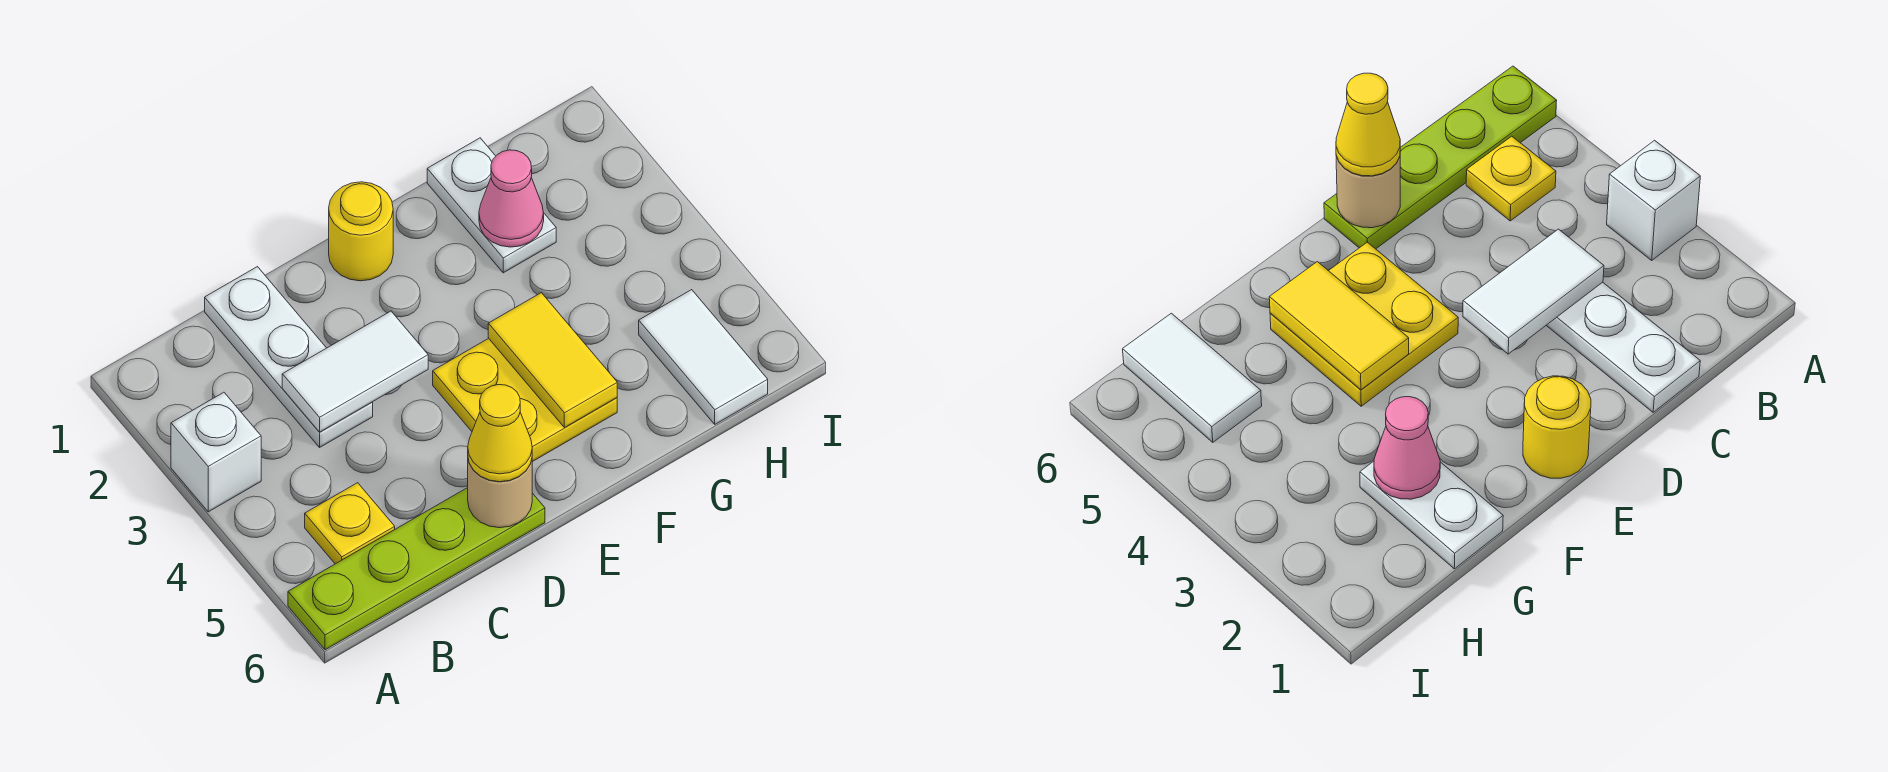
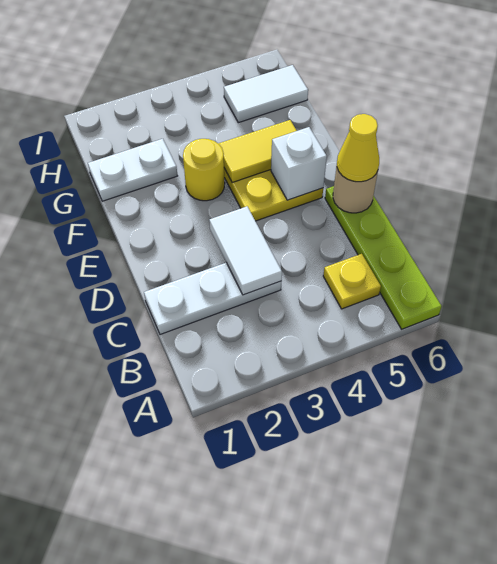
white 1x1 brick [171,392,261,512] -> white 1x1 brick moved to [271,127,327,200]
yellow 1x1 round brick [329,182,393,281] -> yellow 1x1 round brick moved to [183,139,225,201]
pink 1x1 cone [479,150,544,247] -> none

